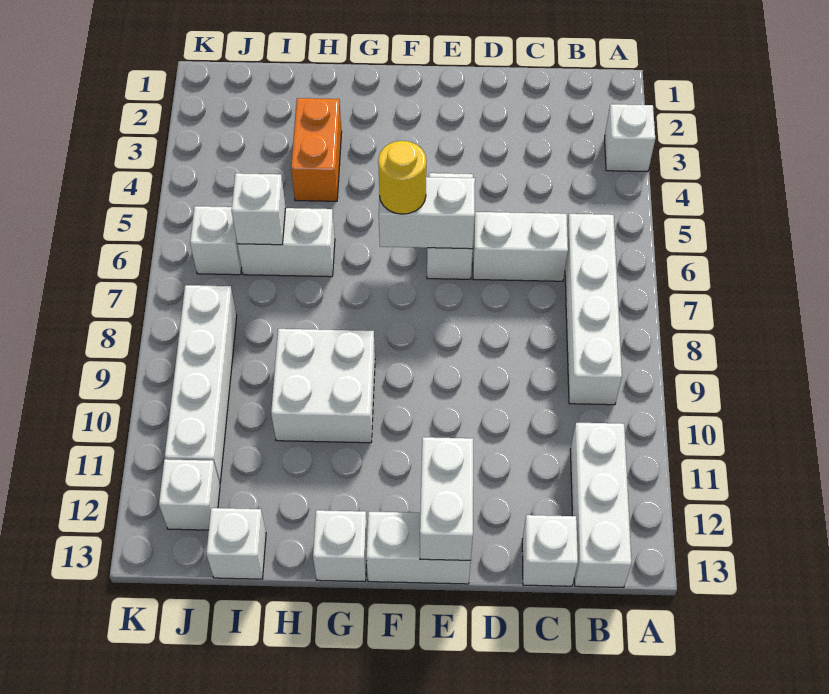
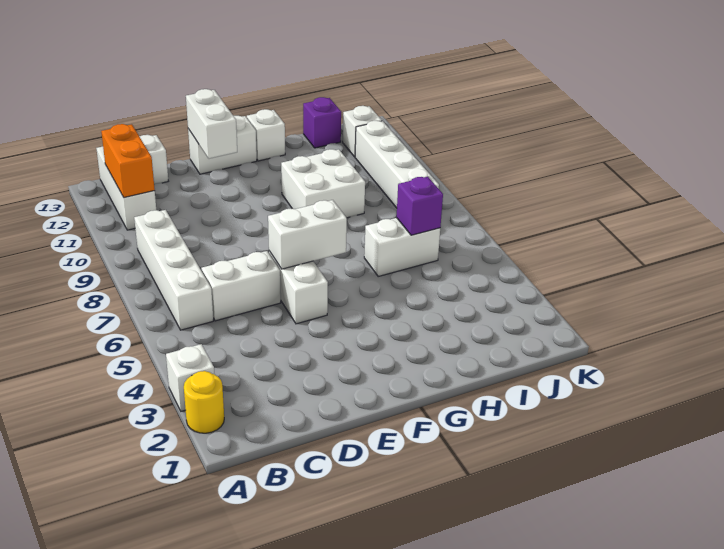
yellow 1x1 round brick [378,141,426,214] -> yellow 1x1 round brick moved to [184,371,224,433]
orange 1x2 brick [291,98,342,201] -> orange 1x2 brick moved to [101,124,155,198]
white 1x1 brick [232,173,286,245] -> purple 1x1 brick [397,177,443,235]
white 1x1 brick [206,508,266,579] -> purple 1x1 brick [303,97,341,148]
white 1x1 brick [190,206,242,275] -> none

